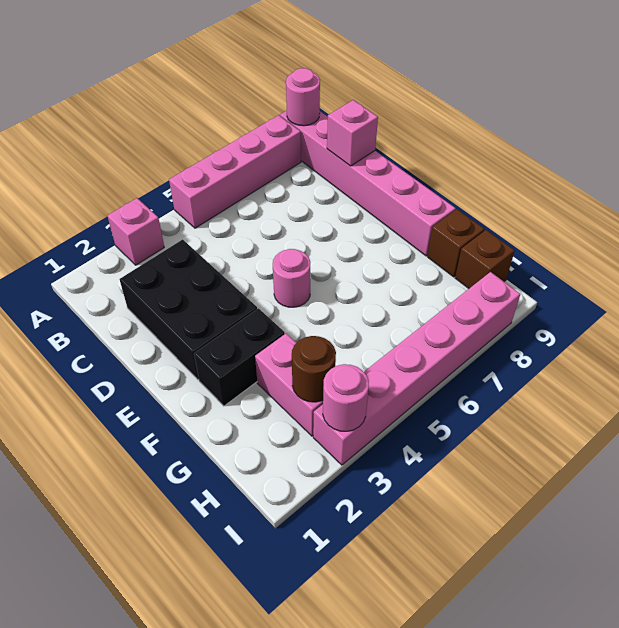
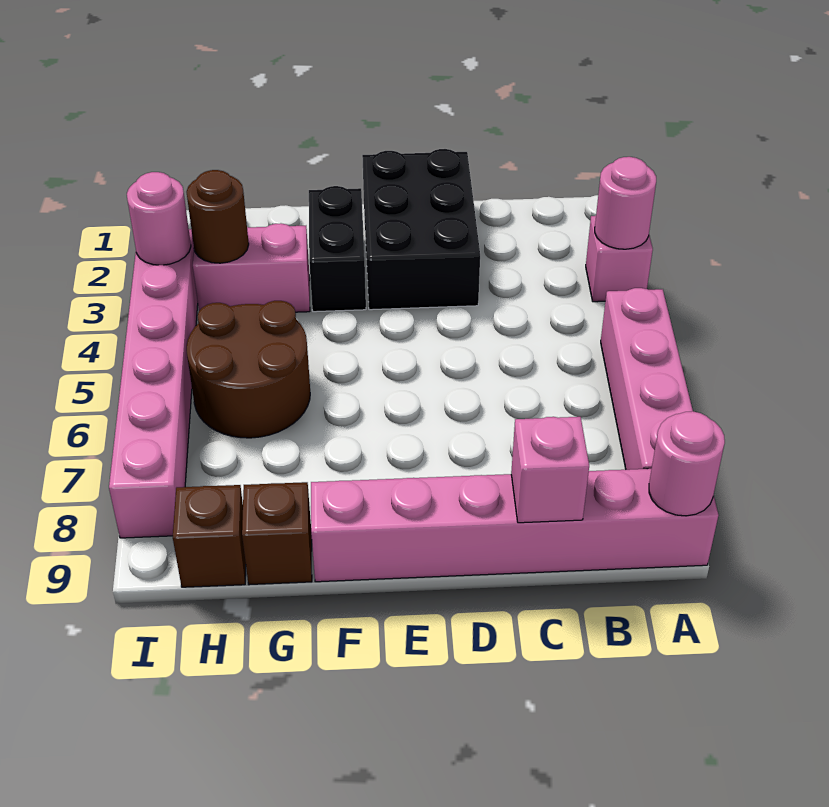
black 2x3 brick [119,239,257,380] -> black 2x3 brick turned to [362,149,480,310]
pink 1x1 round brick [273,249,310,307] -> pink 1x1 round brick moved to [595,157,656,249]
none -> brown 2x2 round brick [187,301,310,438]

